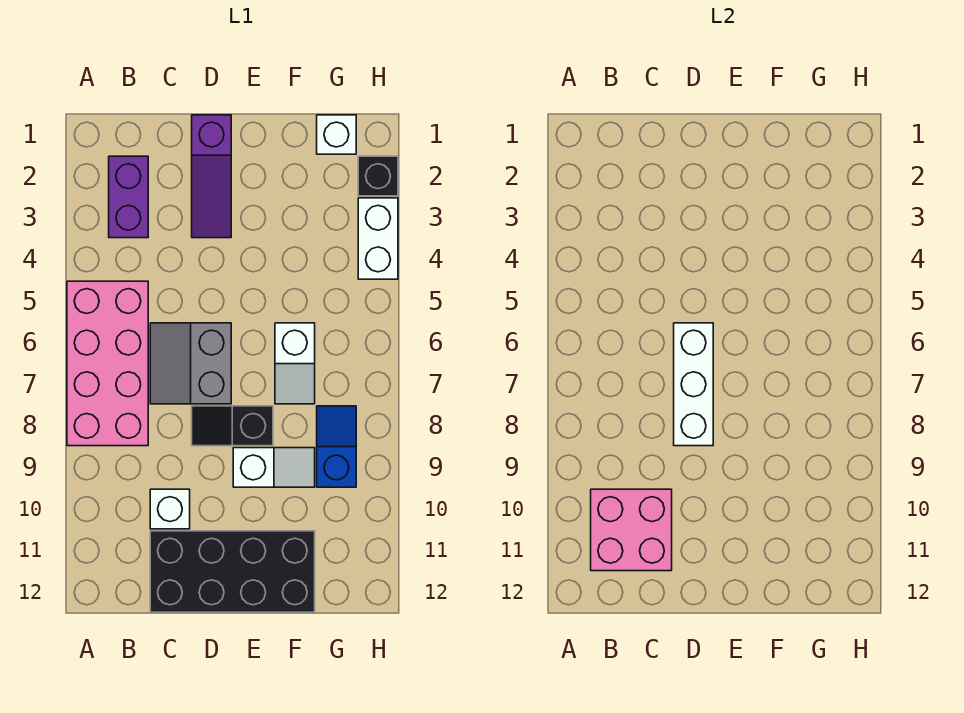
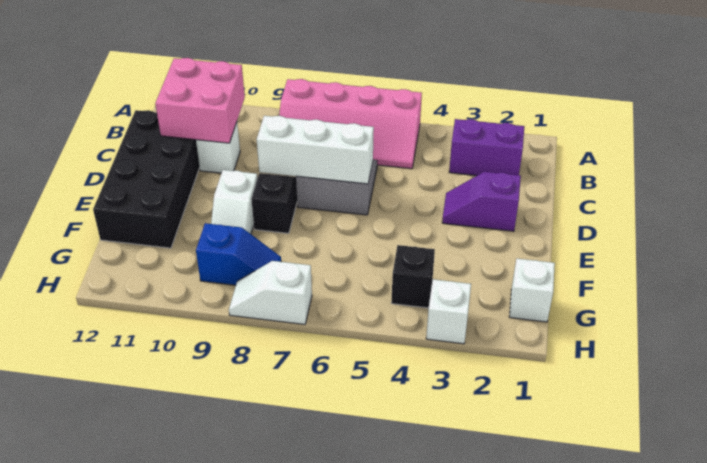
pink 2x4 brick [67,281,148,446] -> pink 2x4 slope [279,79,422,169]
purple 1x3 slope [192,115,231,238] -> purple 1x2 slope [442,172,521,231]
white 1x2 slope [275,323,315,404] -> white 1x2 slope moved to [229,261,312,324]
black 1x1 brick [358,156,398,196] -> black 1x1 brick moved to [391,245,435,308]
white 1x2 brick [358,198,398,279] -> white 1x1 brick [426,279,471,344]

